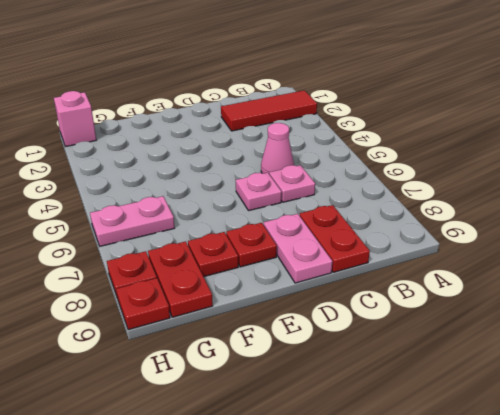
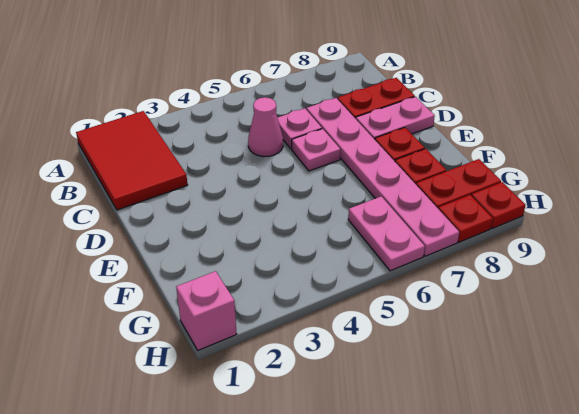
red 1x3 tile [221,90,317,131] -> red 2x3 tile [76,111,188,210]
none -> pink 1x6 plate [307,98,459,256]

